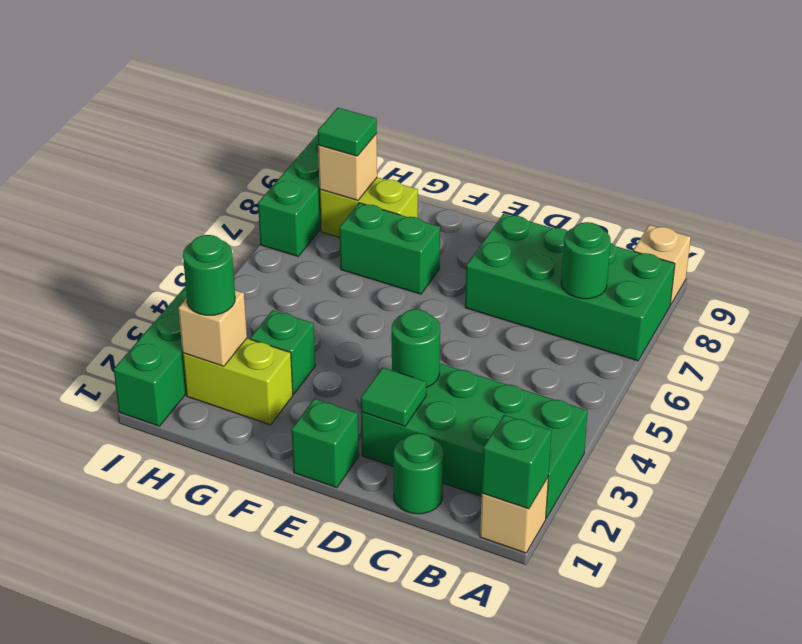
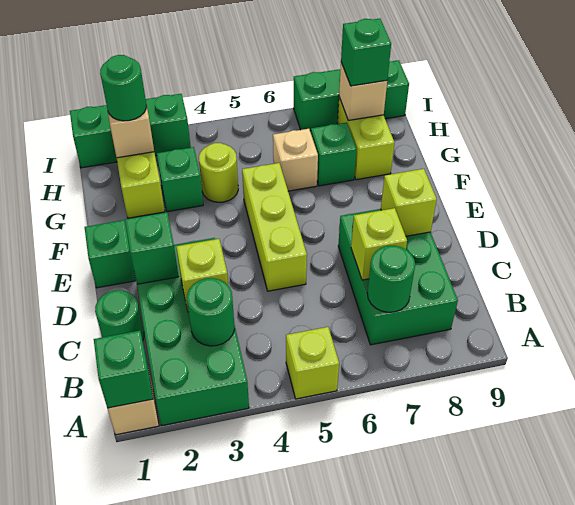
none -> lime 1x1 brick [286,327,339,399]
green 2x4 brick [465,214,675,361] -> green 2x3 brick [338,209,458,345]
tan 1x1 brick [633,225,691,305] -> tan 1x1 brick moved to [273,129,318,191]
none -> lime 1x1 brick [176,239,228,312]
none -> lime 1x1 brick [351,208,407,280]
green 1x1 tile [361,367,426,426] -> green 1x1 brick [125,212,179,284]
green 1x1 round brick [392,309,440,387] -> green 1x1 round brick moved to [187,278,234,346]
none -> lime 1x3 brick [242,163,307,291]
none -> lime 1x1 brick [381,169,437,236]
green 1x2 brick [340,203,440,294] -> green 1x1 brick [311,123,356,186]
none -> lime 1x1 round brick [199,143,238,202]
green 1x1 tile [318,108,377,156] -> green 1x1 brick [341,19,391,86]

